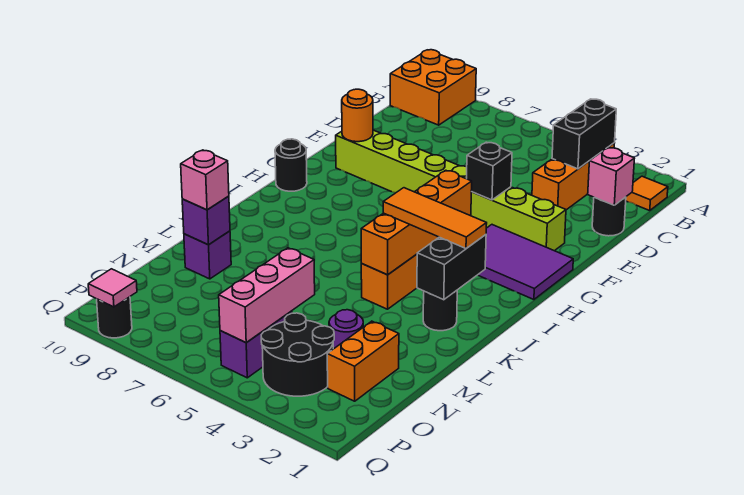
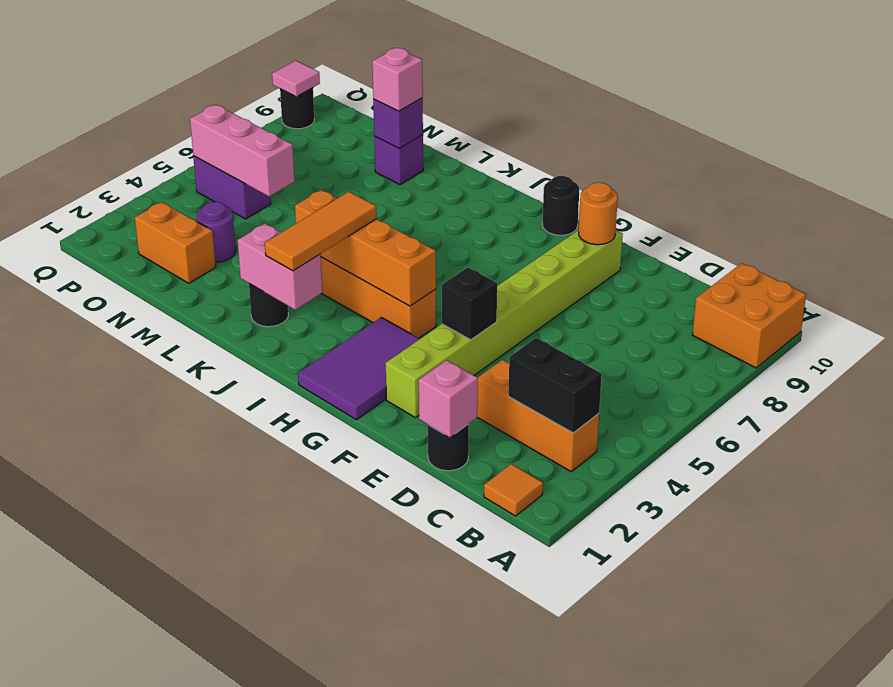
black 1x2 brick [417,235,486,300] -> pink 1x2 brick [237,224,322,310]
black 2x2 round brick [261,313,334,396] -> none

